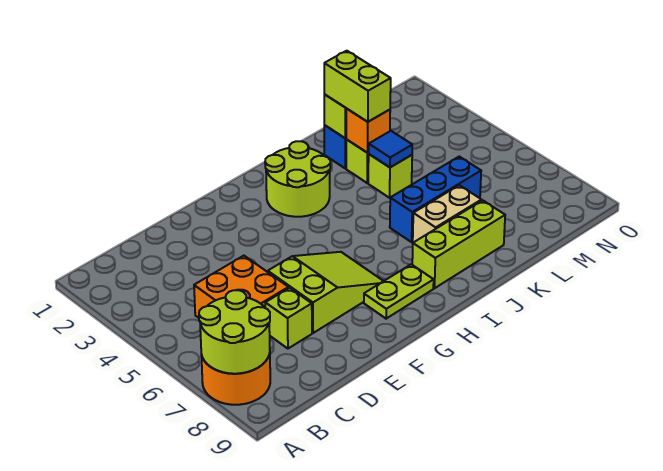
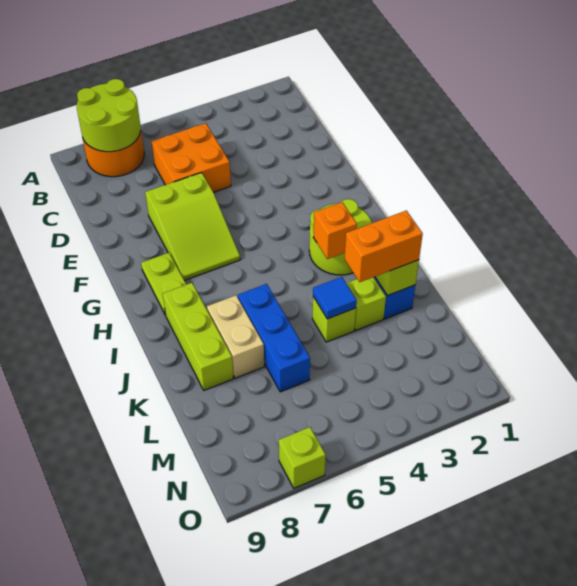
lime 1x1 brick [265,288,312,349] -> lime 1x1 brick moved to [279,427,326,488]
lime 1x2 brick [324,51,391,122] -> orange 1x2 brick [344,211,423,282]
orange 1x1 brick [346,109,390,153] -> orange 1x1 brick moved to [313,202,357,259]

